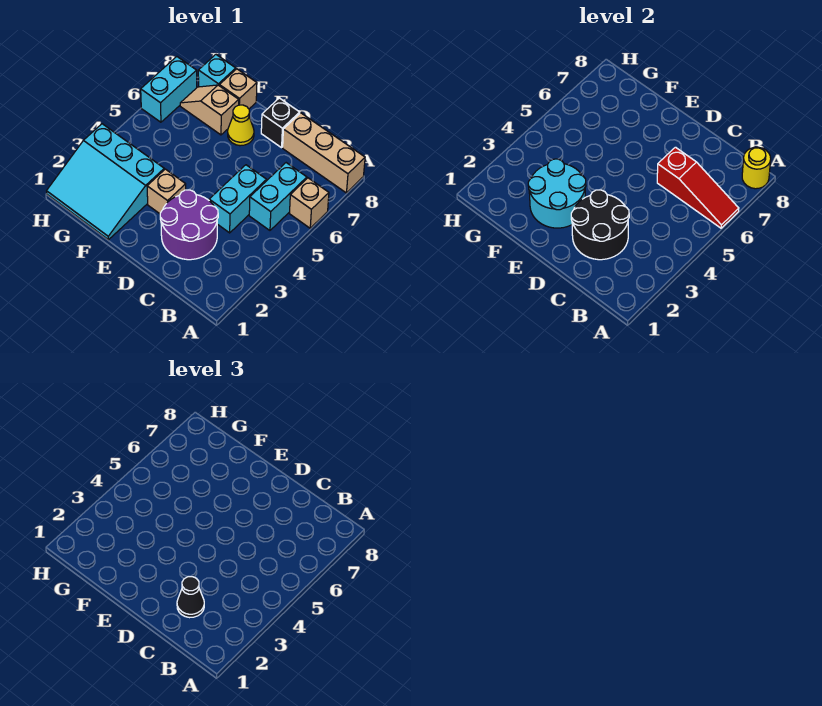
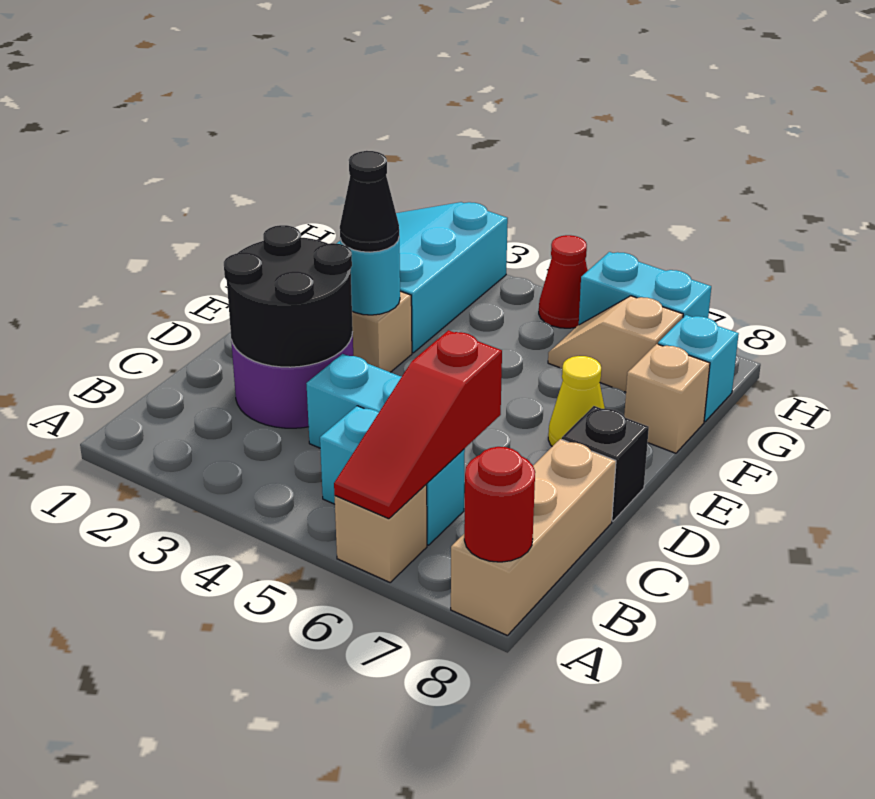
yellow 1x1 round brick [742,147,771,189] -> red 1x1 round brick [464,447,535,562]
black 1x1 cone [177,577,204,618] -> black 1x1 cone moved to [340,151,399,252]
cyan 2x2 round brick [528,159,586,228] -> cyan 1x1 round brick [340,239,400,315]
tan 1x2 slope [180,85,239,135] -> tan 1x2 slope turned to [548,296,683,392]
none -> red 1x1 cone [539,235,587,328]

